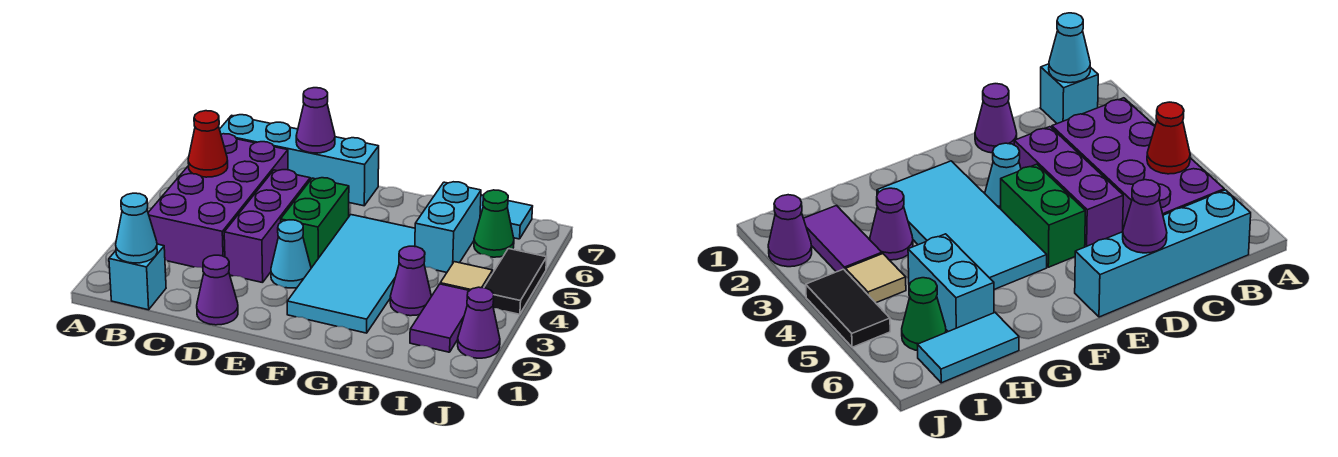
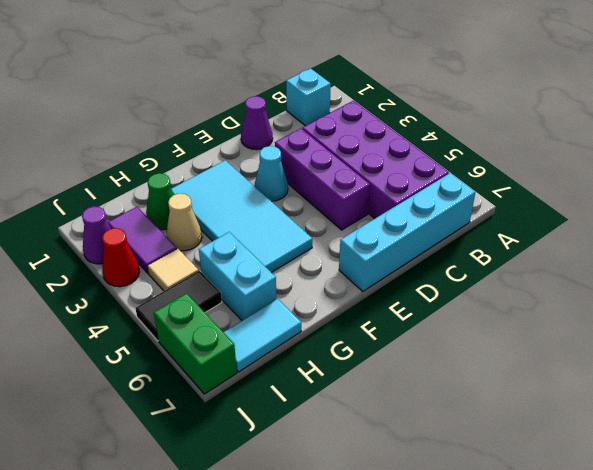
cyan 1x1 cone [116,193,157,263] -> none
red 1x1 cone [188,111,228,177] -> red 1x1 cone moved to [102,228,140,287]
purple 1x1 cone [296,88,335,153] -> none
green 1x2 brick [281,178,349,268] -> green 1x2 brick moved to [154,293,237,394]
purple 1x1 cone [390,246,431,316] -> tan 1x1 cone [166,194,202,251]
green 1x1 cone [474,190,514,257] -> green 1x1 cone moved to [146,173,174,230]
black 1x2 tile [484,249,547,314] -> black 1x2 tile turned to [135,271,222,341]

